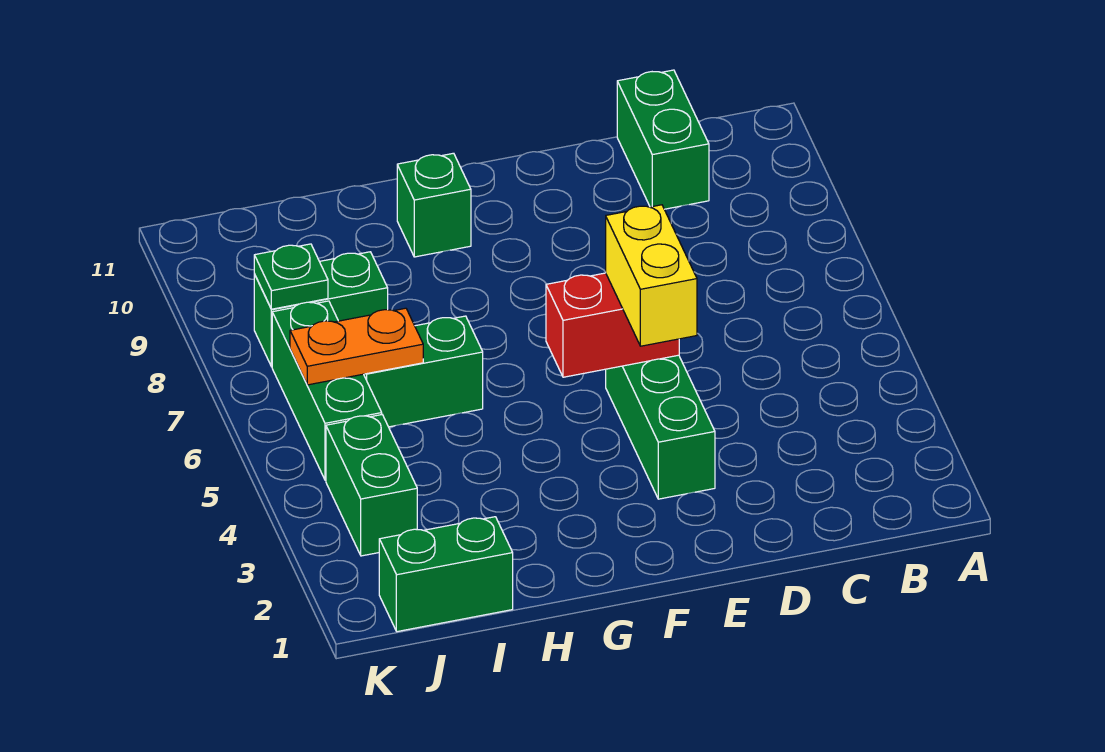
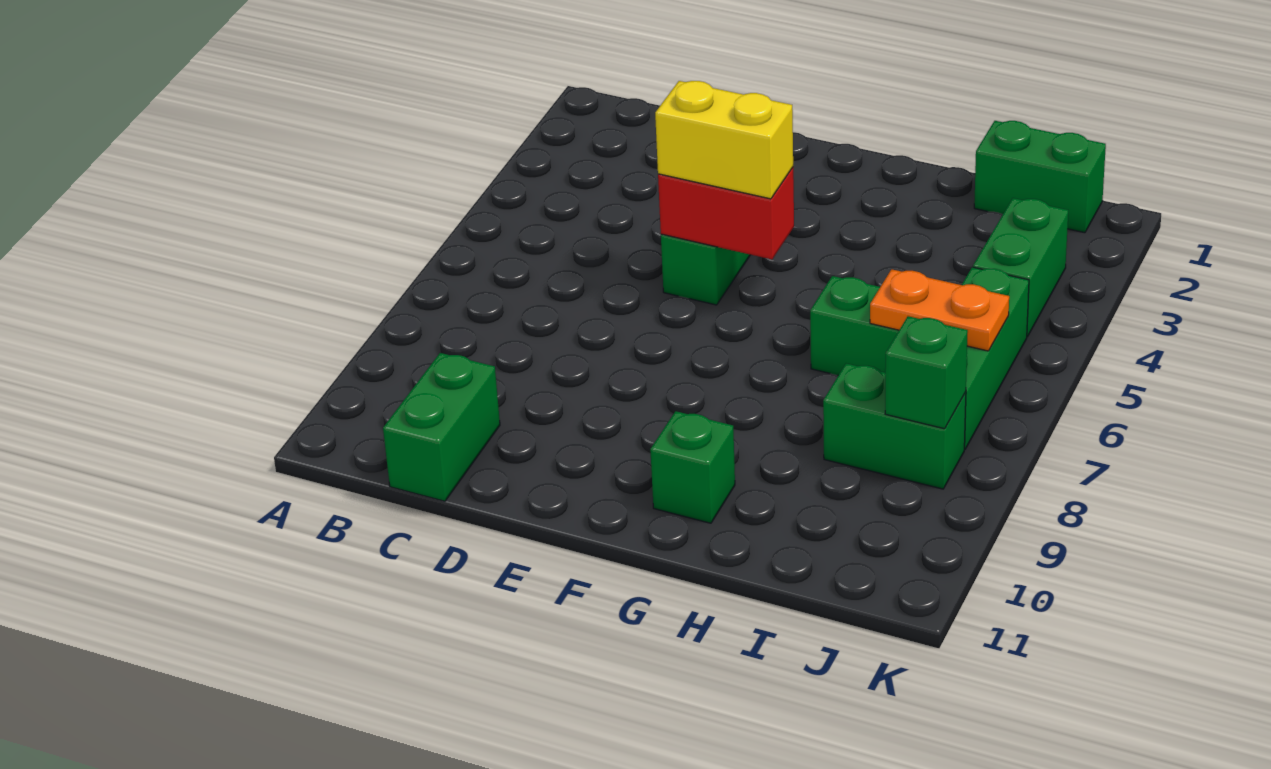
yellow 1x2 brick [606,205,697,346] -> yellow 1x2 brick turned to [655,81,793,199]
green 1x1 plate [254,244,328,309] -> green 1x1 brick [885,316,968,429]

